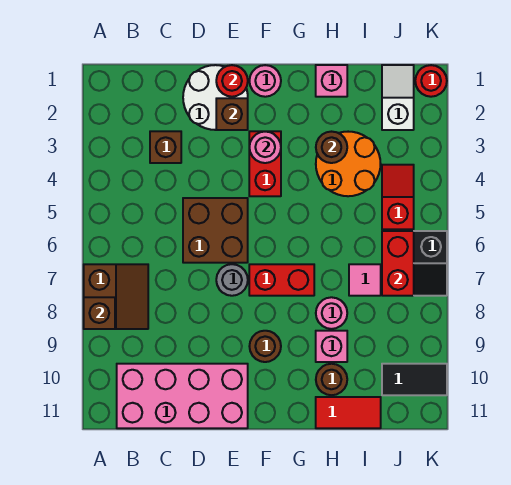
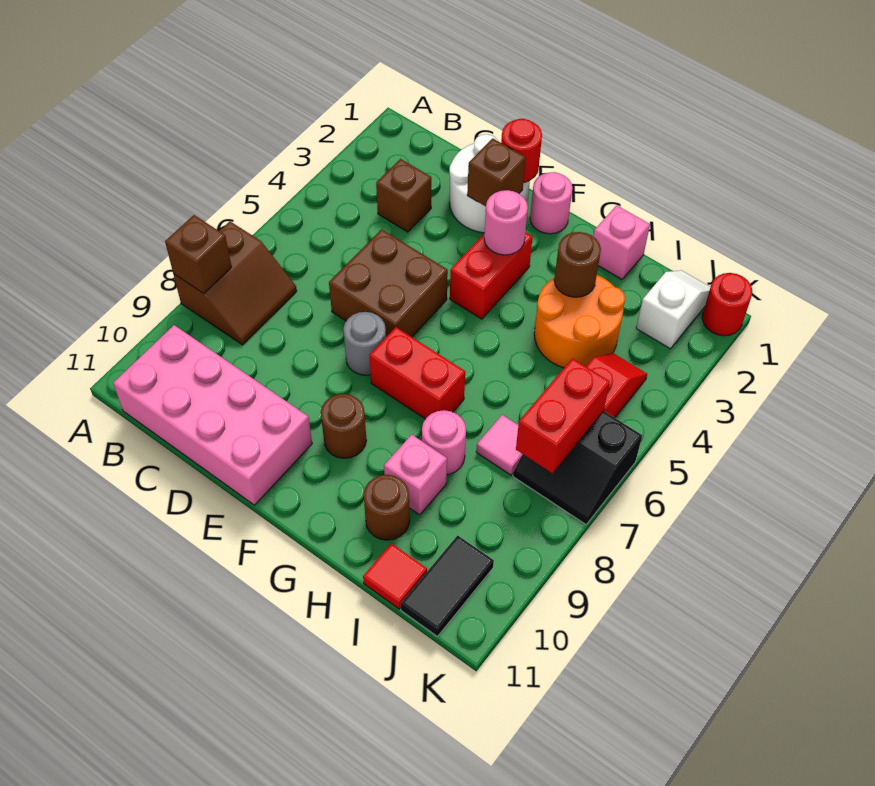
red 1x2 tile [316,397,381,428] -> red 1x1 tile [363,543,427,609]
black 1x2 tile [382,364,447,395] -> black 1x2 tile turned to [401,535,494,636]

